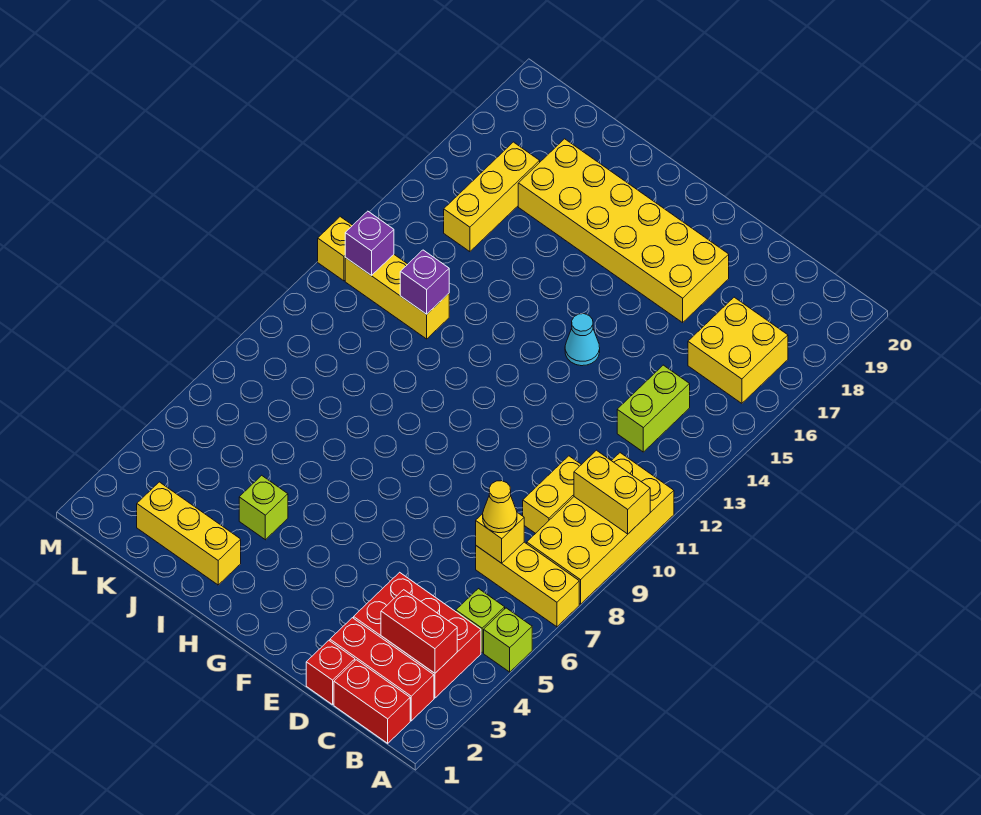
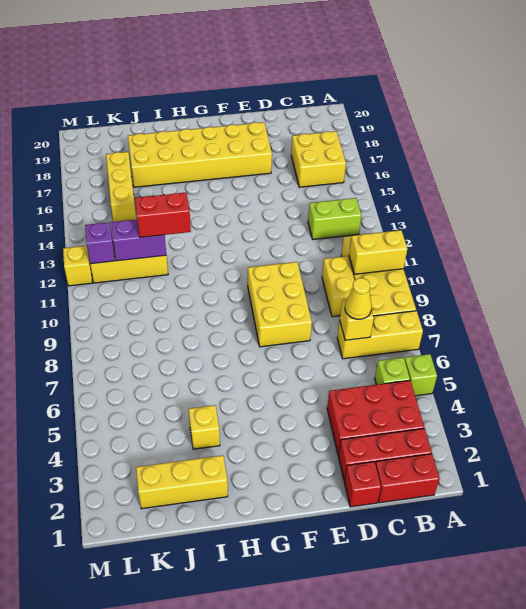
red 1x2 brick [381,590,457,673] -> red 1x2 brick moved to [135,192,191,238]
lime 1x2 brick [617,365,690,452] -> lime 1x2 brick turned to [308,198,361,239]
none -> yellow 2x3 brick [248,262,312,347]
cyan 1x1 cone [565,314,600,366] -> none
lime 1x1 brick [239,475,288,540] -> yellow 1x1 brick [189,405,220,449]
purple 1x1 brick [400,250,449,314] -> purple 1x2 brick [111,219,166,261]

